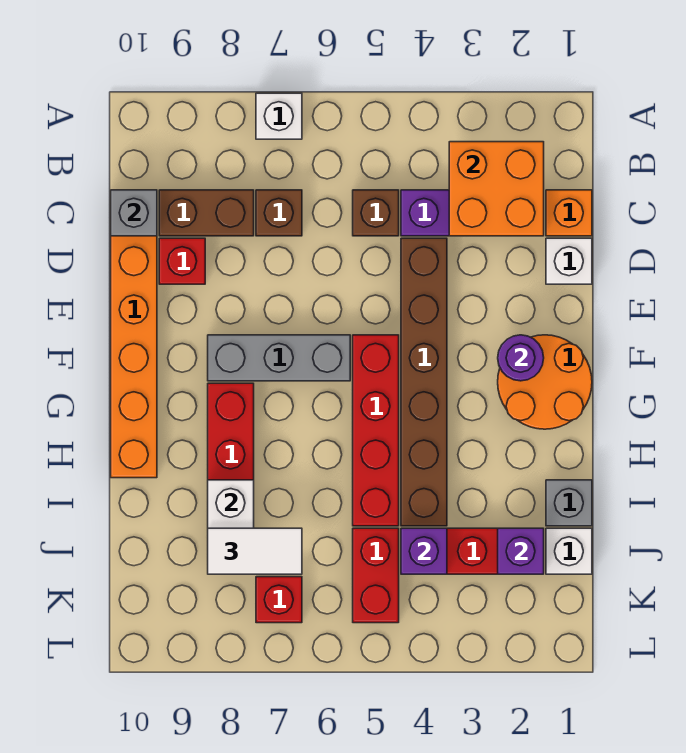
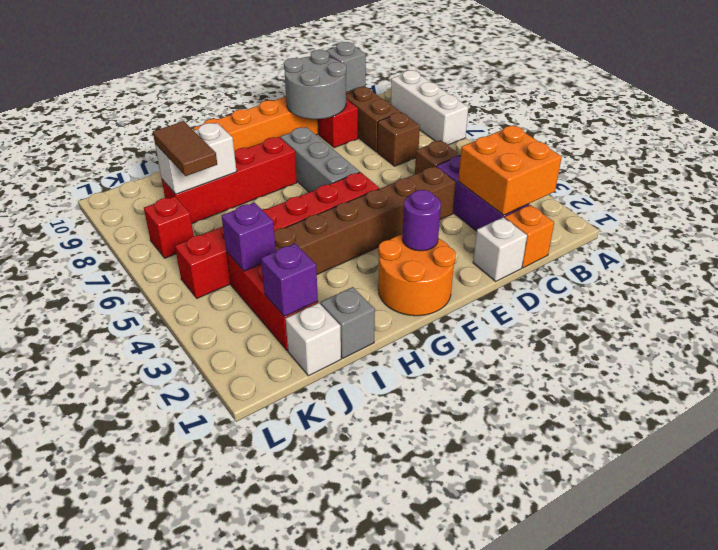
white 1x1 brick [256,93,302,139] -> white 1x3 brick [391,70,468,145]
none -> grey 2x2 round brick [284,50,346,119]
white 1x2 tile [208,528,302,574] -> brown 1x2 tile [153,121,217,176]

